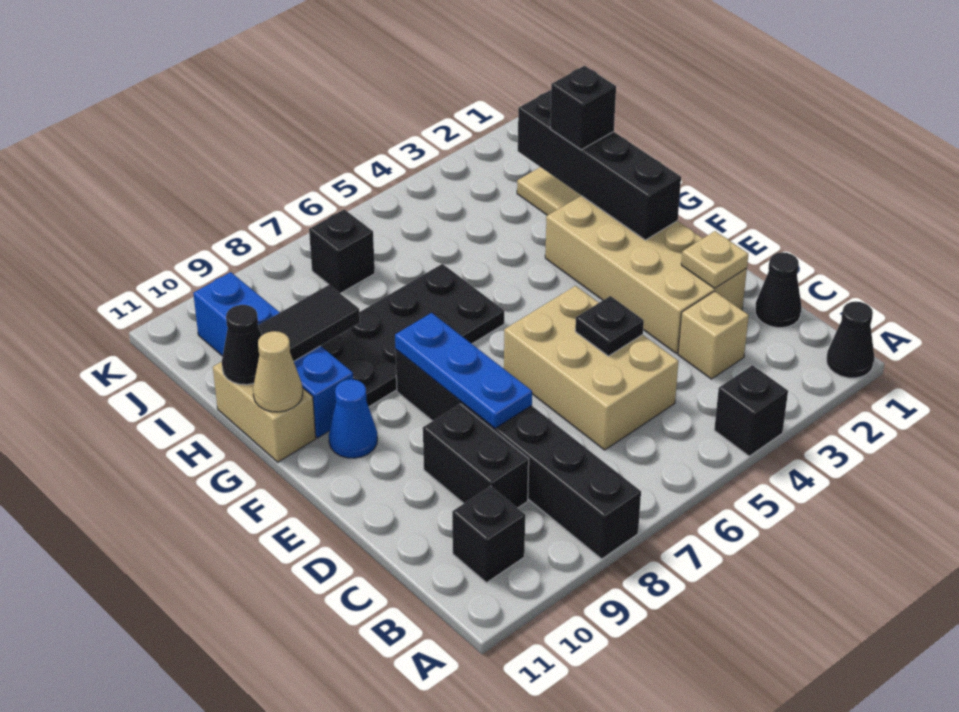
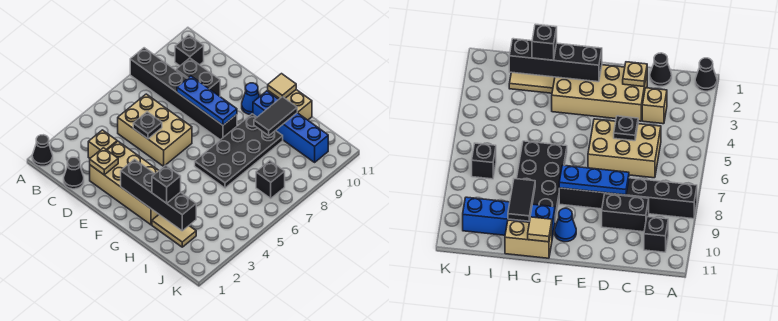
black 1x1 brick [714,365,788,456] -> none
tan 1x1 cone [253,331,303,412] -> tan 1x1 tile [268,74,296,99]
black 1x1 cone [222,305,262,385] -> none

